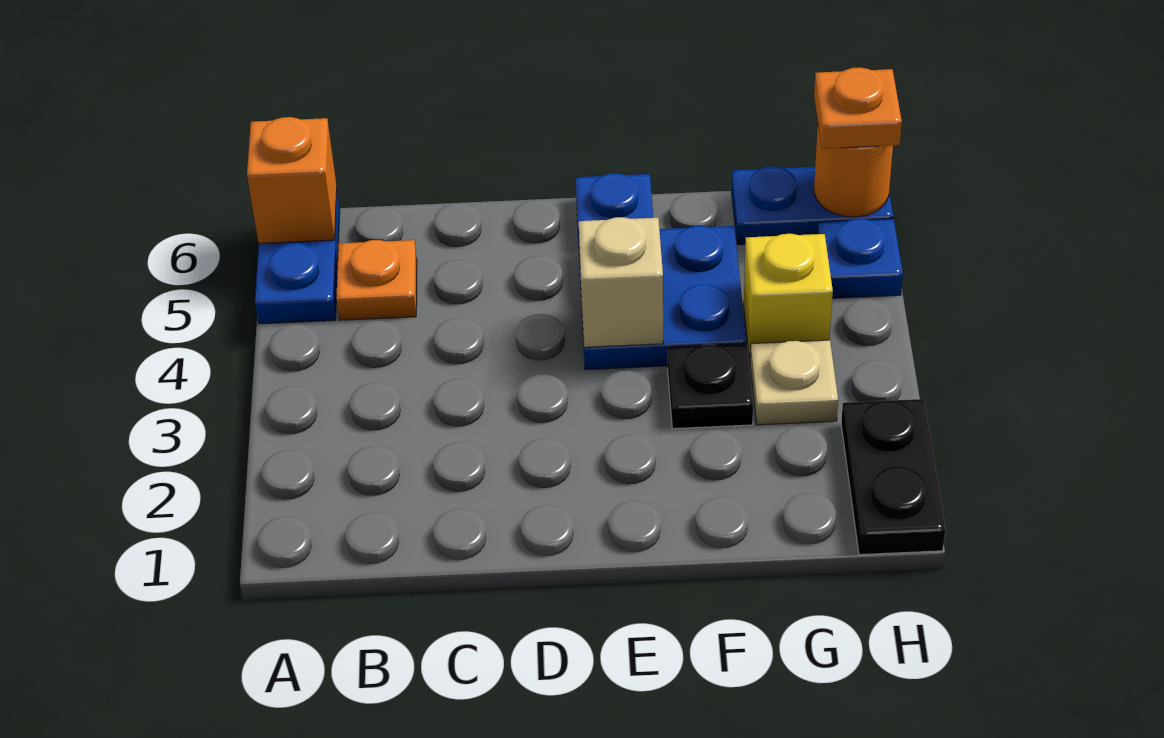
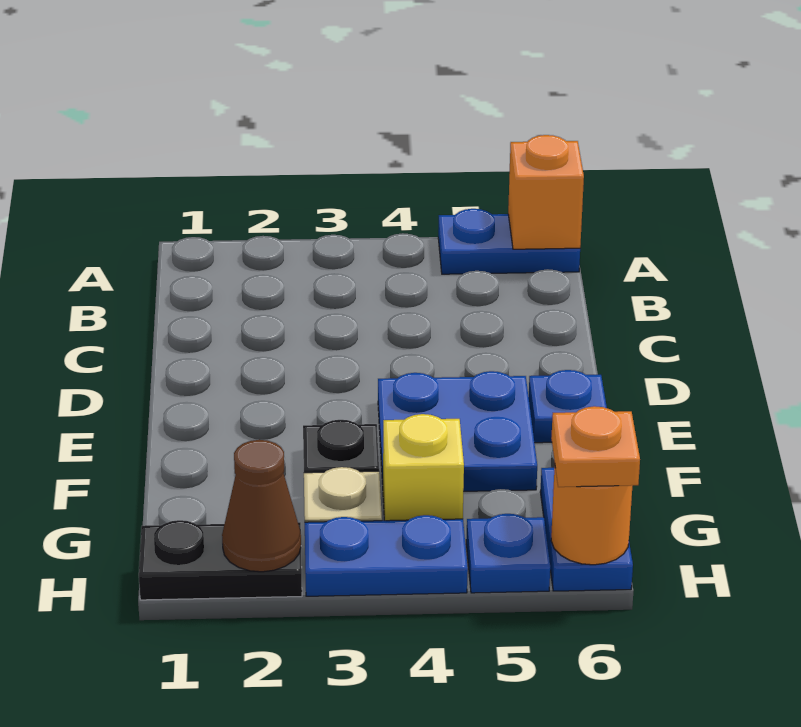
orange 1x1 plate [336,240,417,320] -> none
tan 1x1 brick [579,217,663,347] -> none
none -> brown 1x1 cone [222,440,301,572]
none -> blue 1x2 plate [305,515,468,596]

